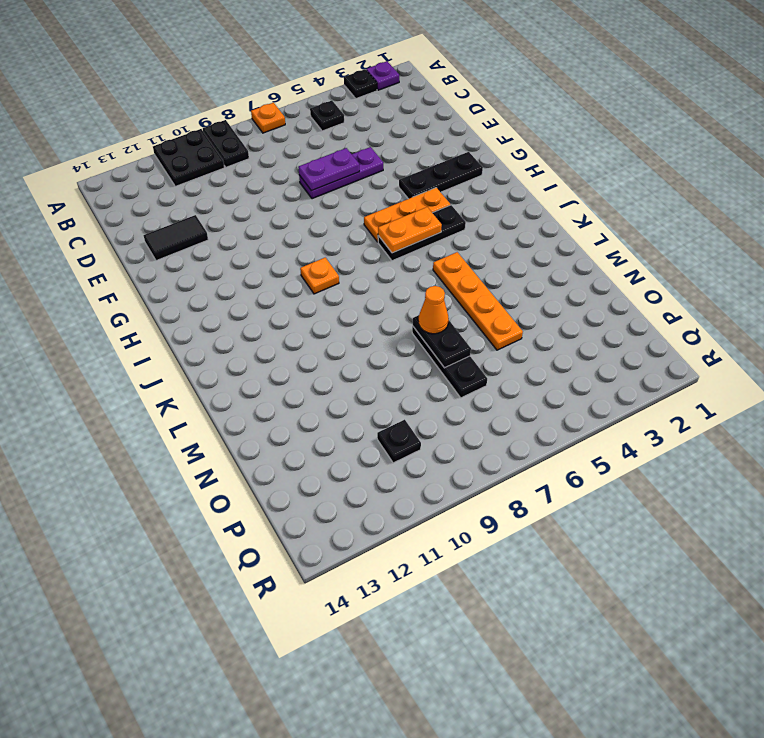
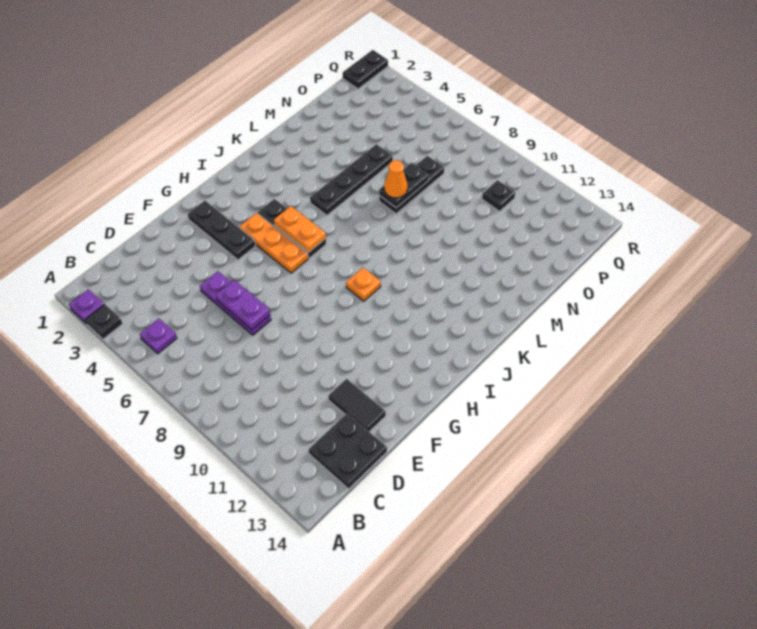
orange 1x1 plate [251,103,285,133] -> none
black 1x2 plate [203,120,249,167] -> black 1x2 plate moved to [343,50,388,89]
black 2x2 plate [153,129,224,186] -> black 2x2 plate moved to [309,413,387,489]
black 1x1 plate [310,101,344,131] -> purple 1x1 plate [140,319,177,354]
orange 1x4 plate [433,252,523,350] -> black 1x4 plate [310,144,393,215]

